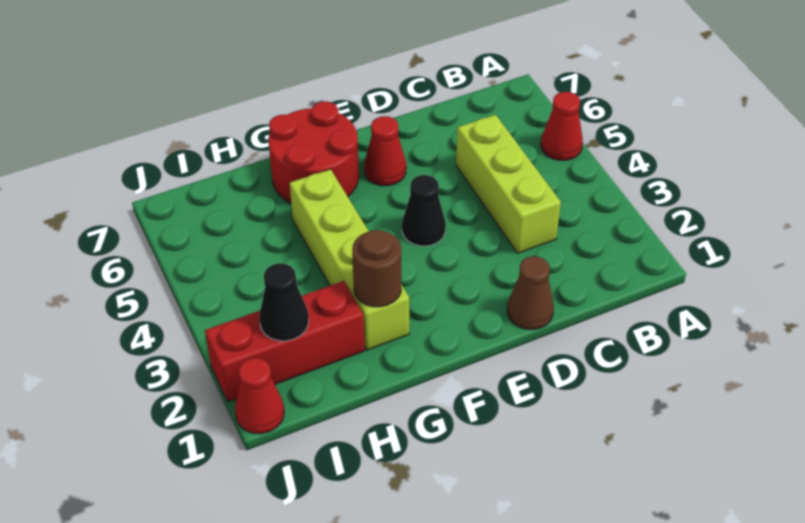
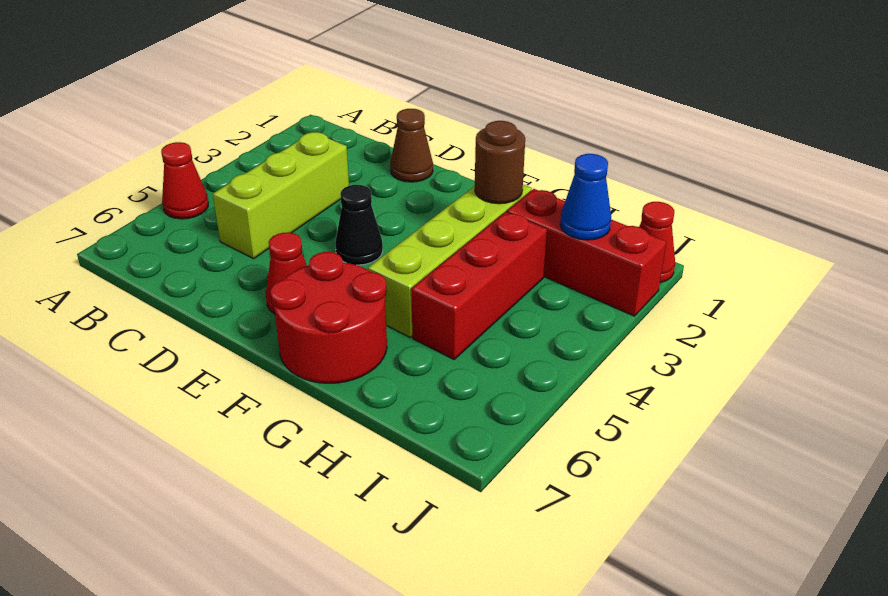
none -> red 1x3 brick [411,212,547,359]
black 1x1 cone [259,263,309,341] -> blue 1x1 cone [560,154,611,240]

